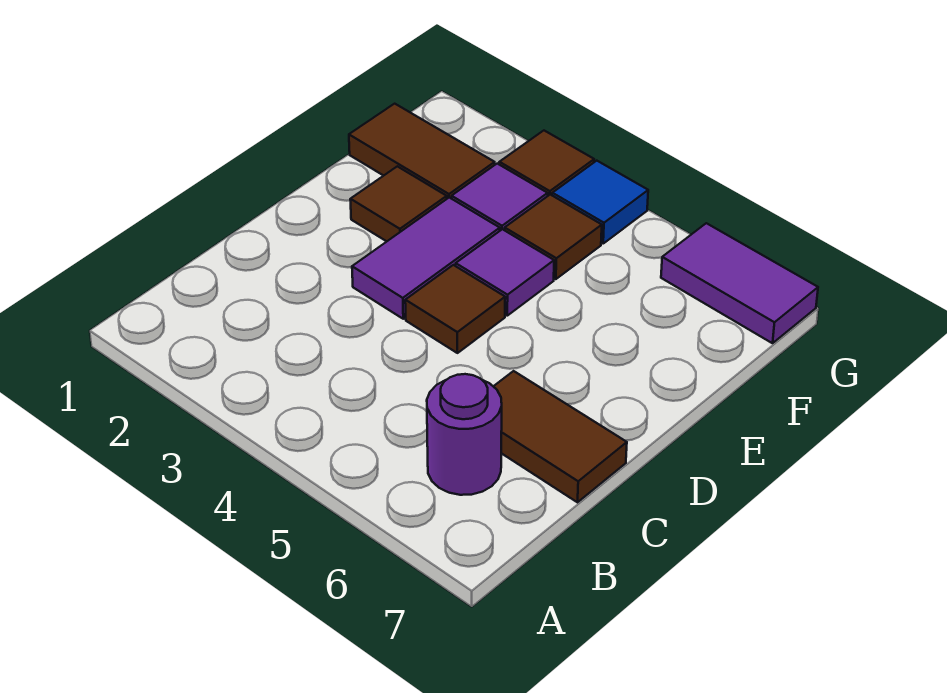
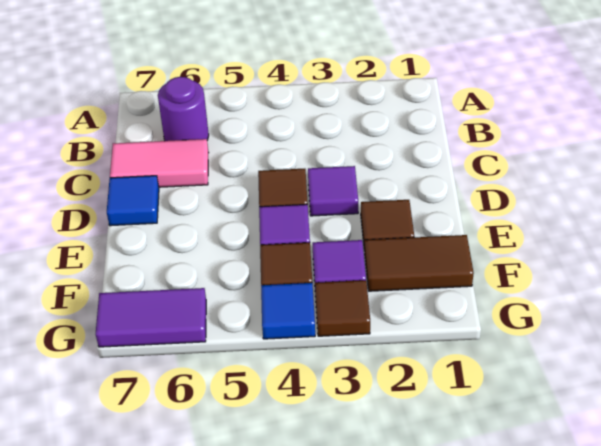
brown 1x2 tile [493,371,627,502] -> pink 1x2 tile [110,139,209,187]
purple 1x2 tile [352,198,500,319] -> purple 1x1 tile [308,166,358,216]
none -> blue 1x1 tile [107,176,159,226]

